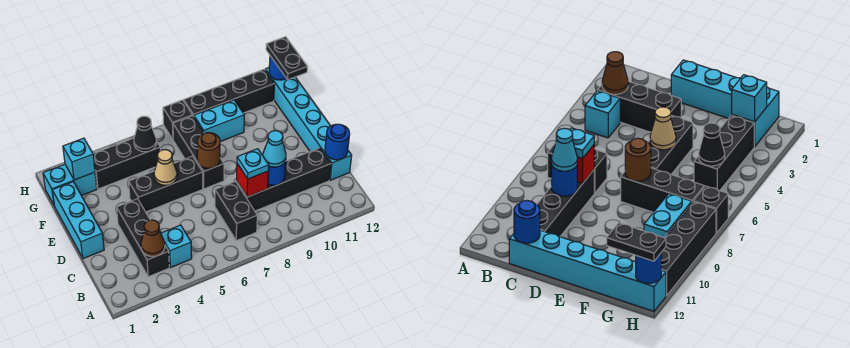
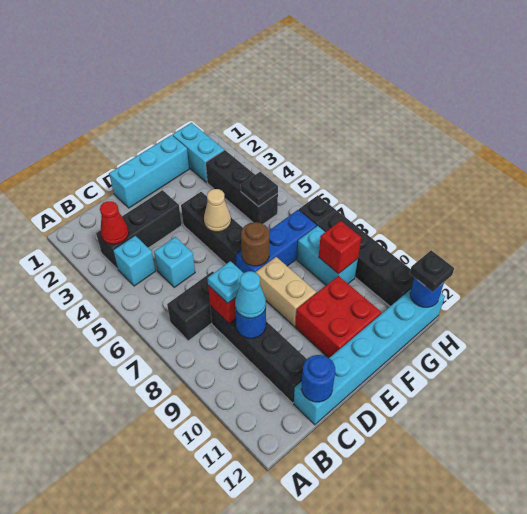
brown 1x1 cone [141,220,165,256] -> red 1x1 cone [100,201,129,244]
black 1x3 brick [173,116,224,189] -> blue 1x3 brick [236,210,317,273]
none -> tan 1x2 brick [256,257,316,327]
none -> red 2x2 brick [295,276,381,358]
cyan 1x1 brick [63,138,95,180] -> cyan 1x1 brick moved to [154,237,195,287]
black 1x1 cone [134,116,156,152] -> black 1x1 plate [241,172,278,207]
none -> red 1x1 brick [319,221,361,274]
black 1x2 plate [266,37,307,80] -> black 1x1 plate [410,250,454,292]

